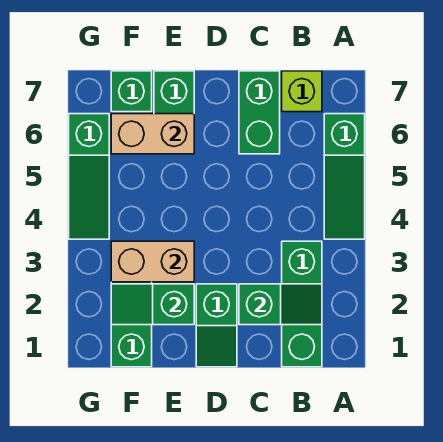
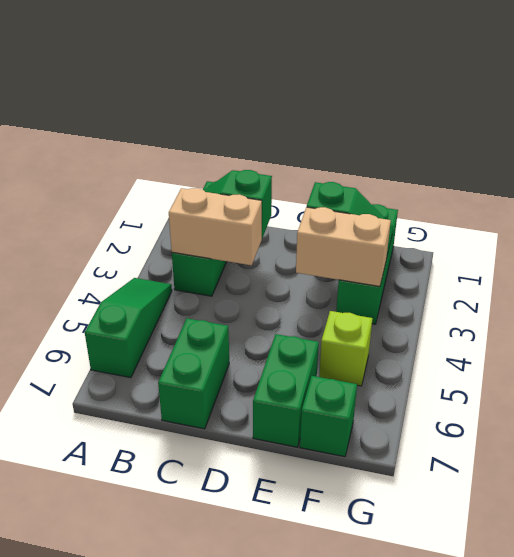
lime 1x1 brick [282,71,322,112] -> lime 1x1 brick moved to [319,311,373,386]
green 1x2 slope [196,284,237,367] -> none
tan 1x2 brick [111,114,194,154] -> tan 1x2 brick moved to [169,188,262,265]
green 1x3 slope [69,114,109,239] -> none

